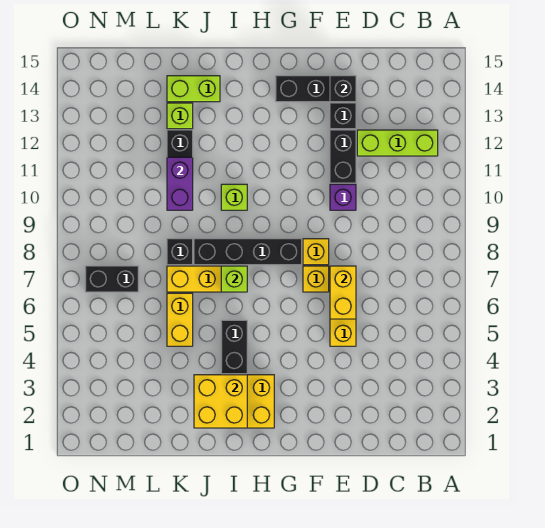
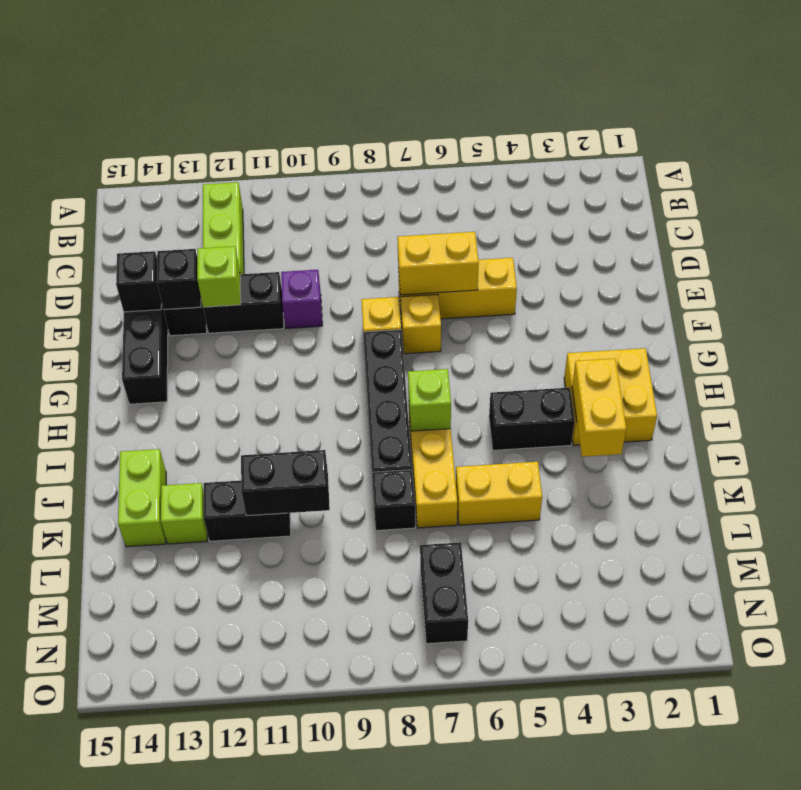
none -> black 1x1 brick [157,249,201,310]
yellow 2x2 brick [194,375,247,428] -> yellow 1x2 brick [572,359,626,457]
lime 1x1 brick [221,184,247,210] -> lime 1x1 brick moved to [197,246,241,307]
purple 1x2 brick [167,157,193,210] -> black 1x2 brick [241,450,330,516]

